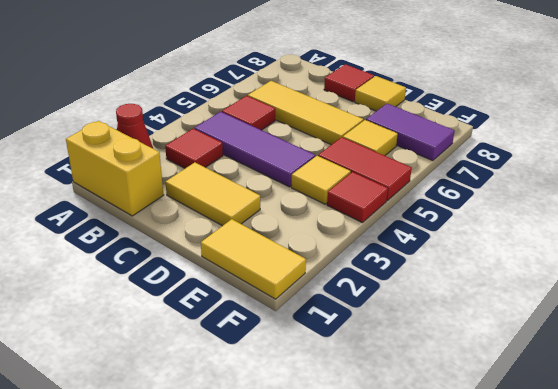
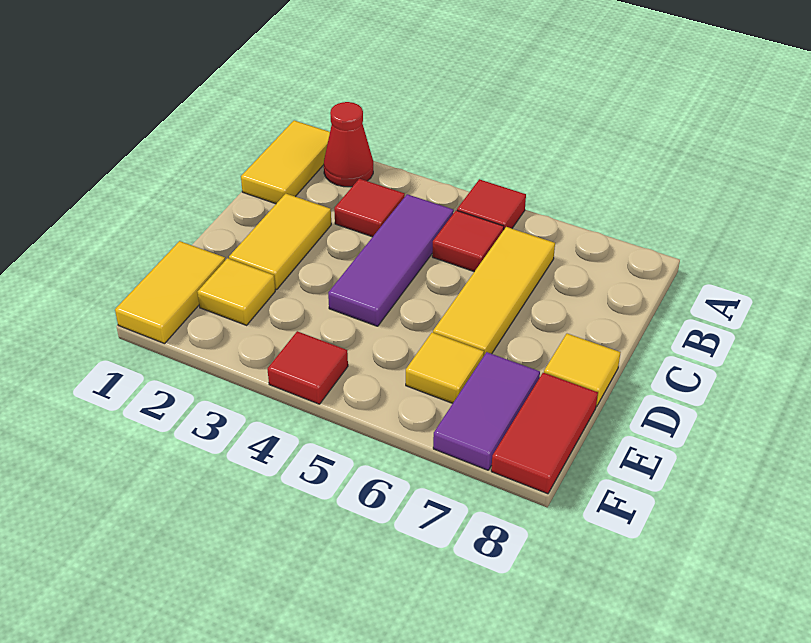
yellow 1x2 brick [66,121,163,216] -> yellow 1x2 tile [241,120,330,204]
red 1x1 tile [324,64,374,102] -> red 1x1 tile moved to [457,179,526,229]
yellow 1x1 tile [291,156,351,204] -> yellow 1x1 tile moved to [198,258,275,325]
red 1x2 tile [318,137,412,201] -> red 1x2 tile moved to [491,373,598,494]

